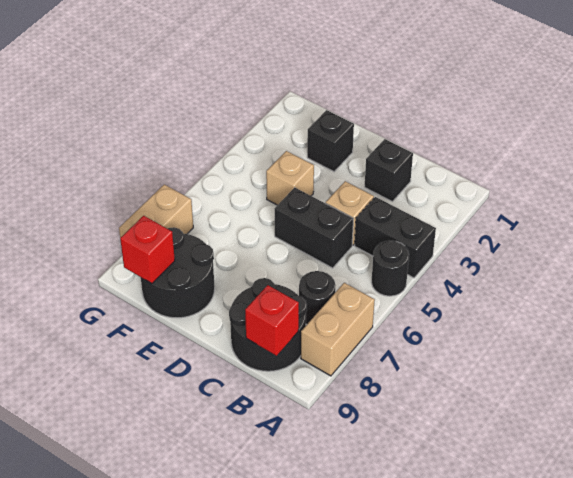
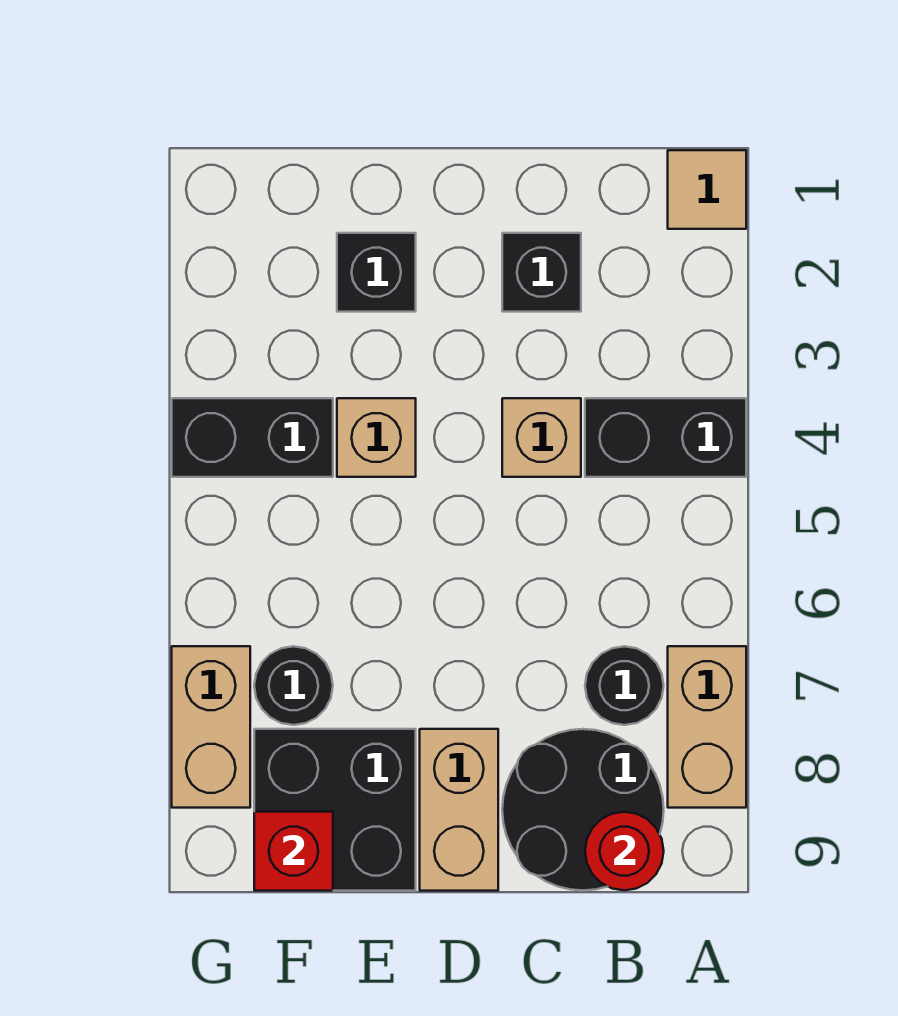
none -> tan 1x1 tile [668,150,746,229]
black 1x1 round brick [371,241,409,296] -> black 1x1 round brick moved to [254,646,333,725]
red 1x1 brick [245,285,299,356] -> red 1x1 round brick [585,812,664,890]
black 1x2 brick [275,188,353,268] -> black 1x2 brick moved to [172,398,333,477]
none -> tan 1x2 brick [420,729,498,891]
black 2x2 round brick [141,227,215,318] -> black 2x2 brick [254,729,416,891]

